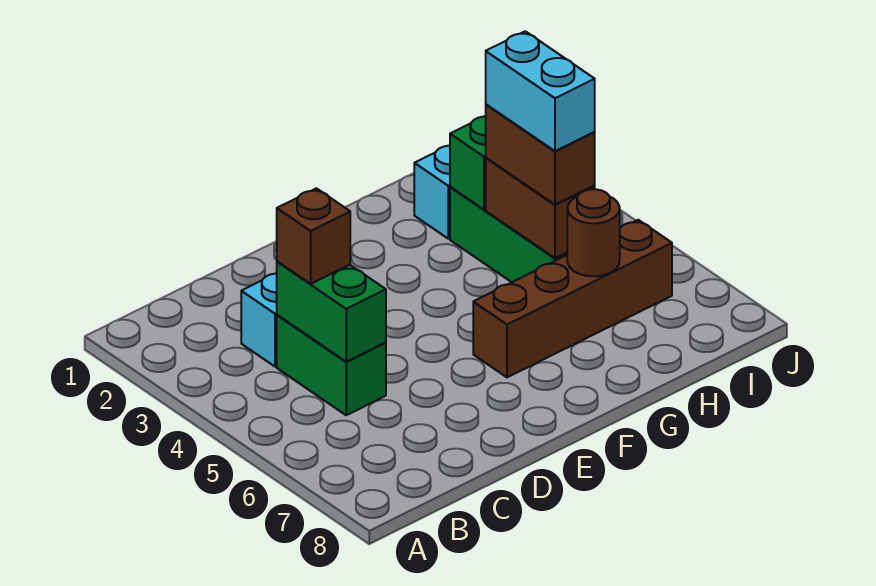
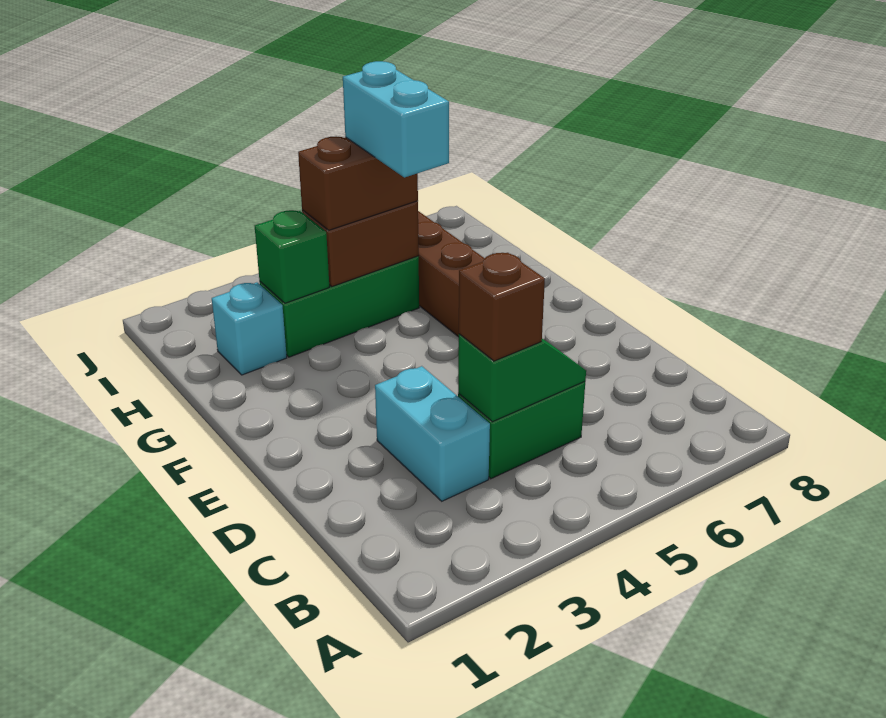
green 1x2 brick [276,261,386,362] -> green 1x2 slope [458,334,586,422]
cyan 1x2 brick [486,31,595,151] -> cyan 1x2 brick turned to [343,61,449,177]
brown 1x1 round brick [567,189,620,276] -> none

